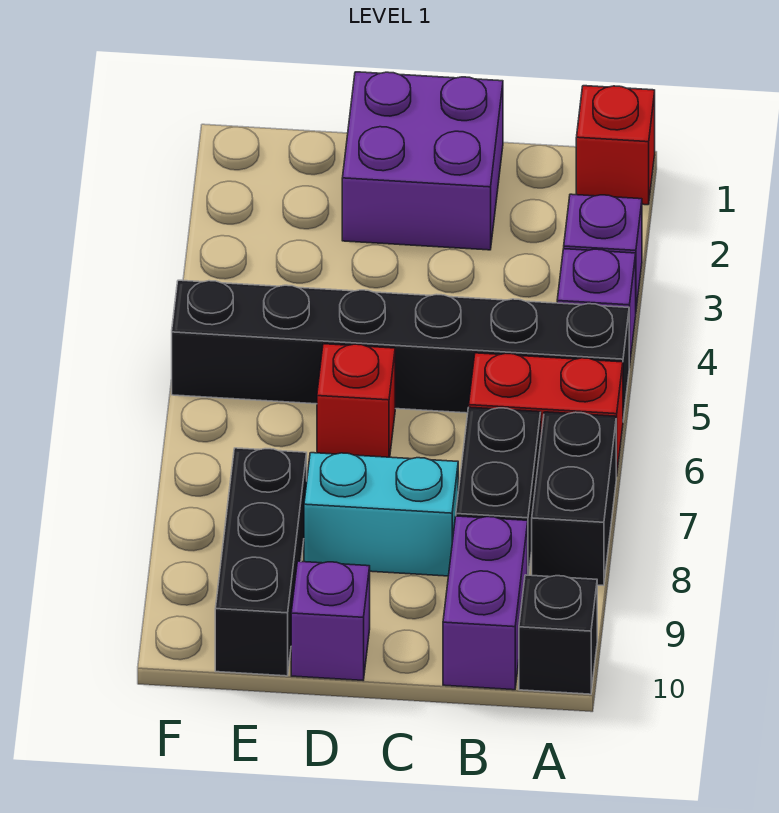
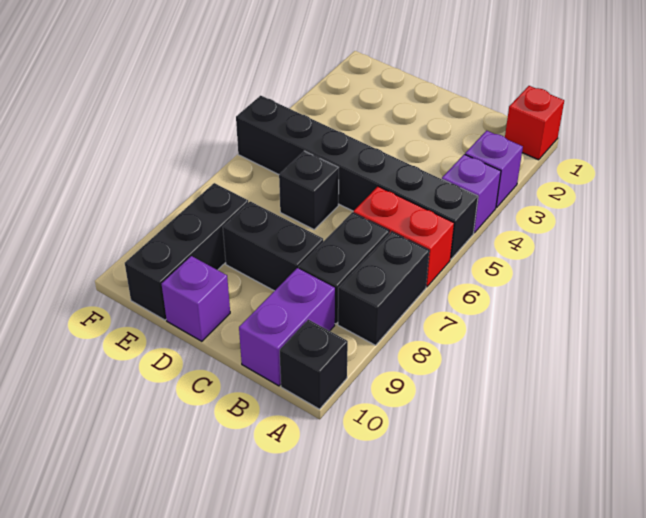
purple 2x2 brick [342,72,503,250] -> none
cyan 1x2 brick [304,453,458,576] -> black 1x2 brick [223,201,323,291]
red 1x1 brick [317,344,395,457] -> black 1x1 brick [279,151,339,229]

